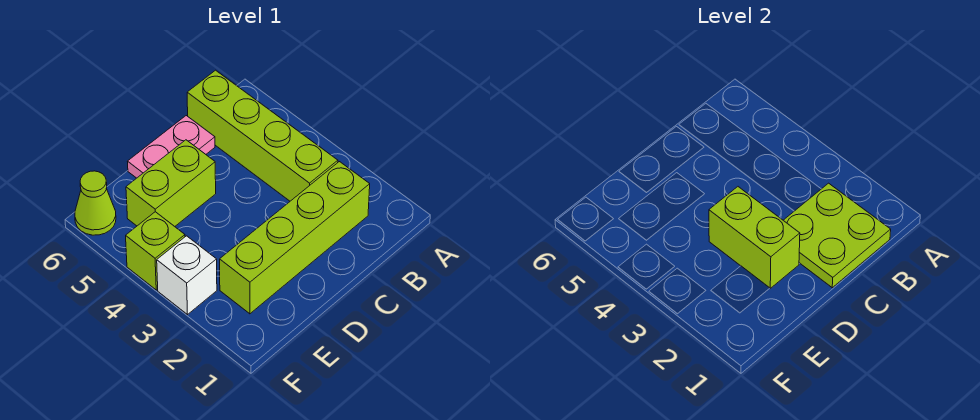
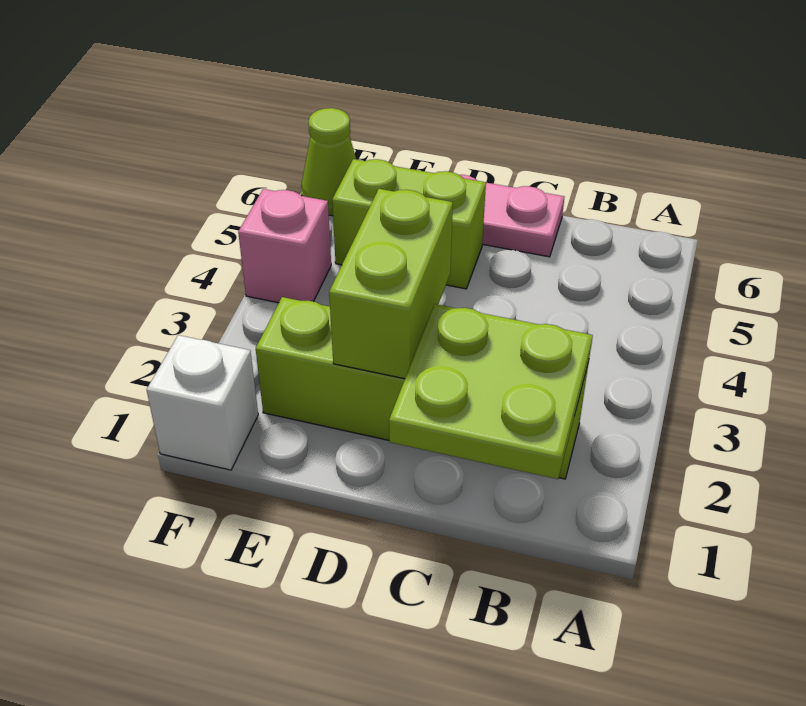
lime 1x4 brick [187,70,338,201] -> none
white 1x1 brick [157,236,217,315] -> white 1x1 brick moved to [147,335,258,470]
lime 1x1 brick [126,212,185,290] -> pink 1x1 brick [238,189,331,303]

